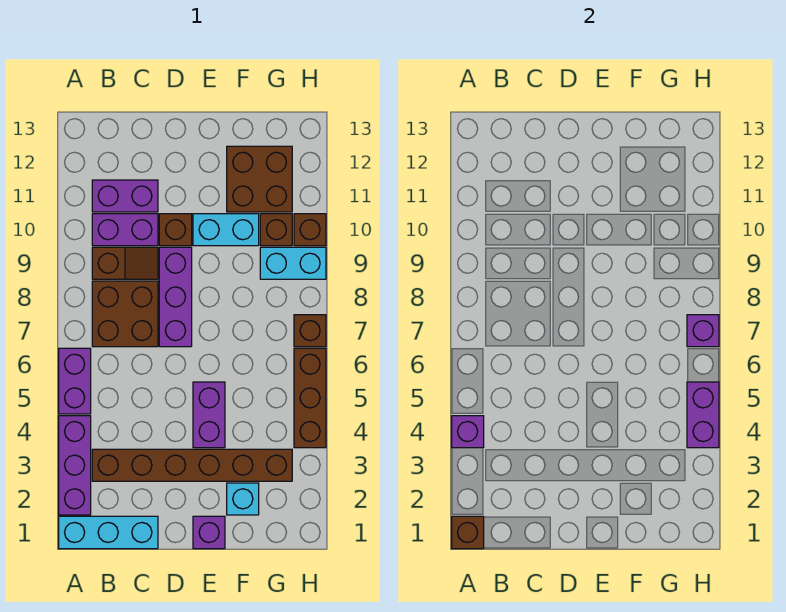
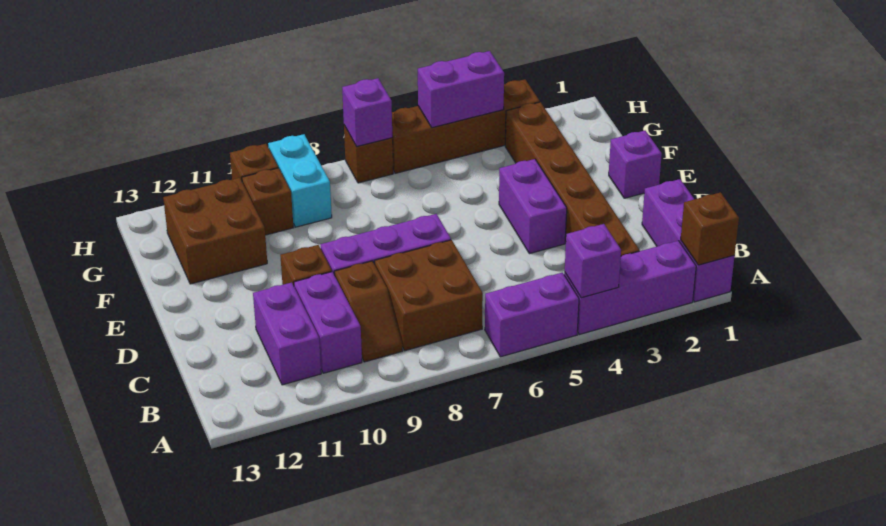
cyan 1x3 brick [59,516,158,549] -> purple 1x3 brick [642,179,735,302]
brown 1x2 slope [92,247,158,279] -> brown 1x2 slope turned to [334,261,403,362]
purple 1x2 brick [193,382,225,448] -> purple 1x2 brick turned to [499,159,567,254]
cyan 1x2 brick [193,214,259,246] -> none
cyan 1x1 brick [227,483,259,515] -> none
brown 1x3 brick [294,348,326,448] -> brown 1x4 brick [392,79,540,173]

